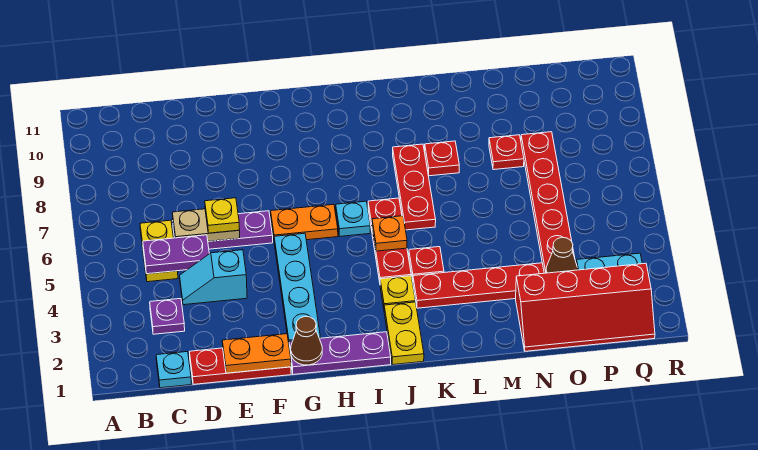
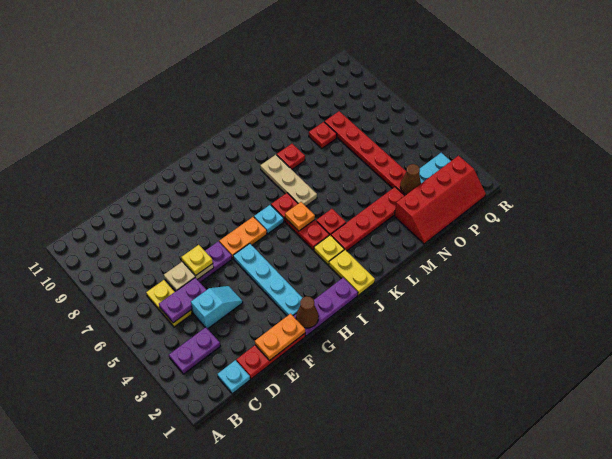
purple 1x1 plate [150,299,185,334] -> purple 1x2 plate [169,327,220,374]
cyan 1x2 slope [180,250,247,305] -> cyan 1x2 slope turned to [191,286,243,329]
red 1x3 plate [393,144,436,230] -> tan 1x3 plate [260,155,317,206]

